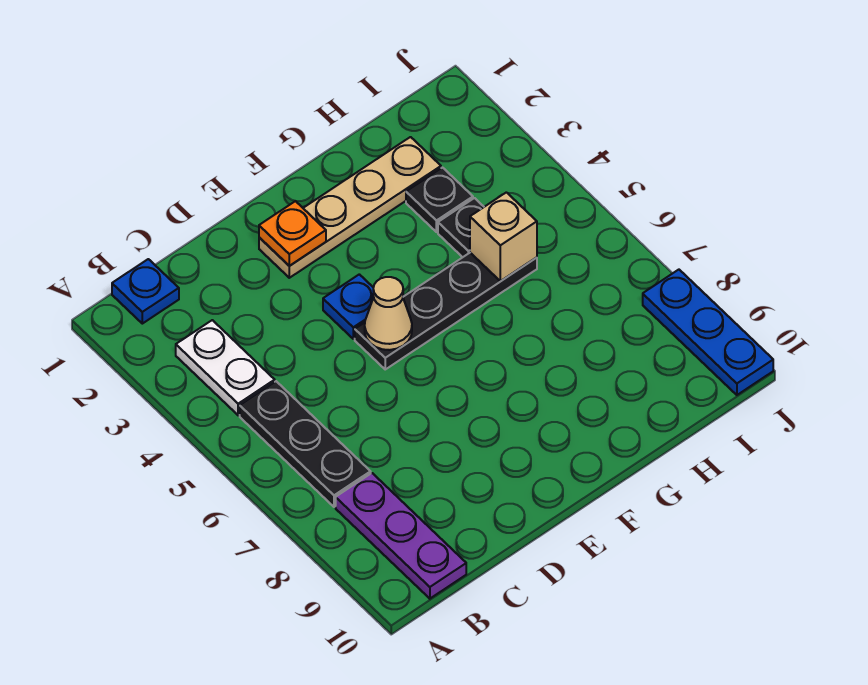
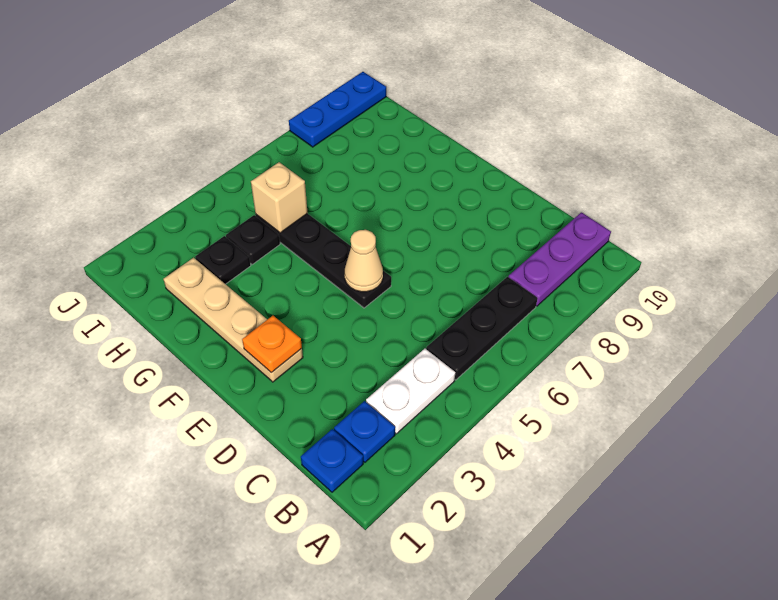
blue 1x1 plate [323,274,374,339] -> blue 1x1 plate moved to [334,401,395,462]

